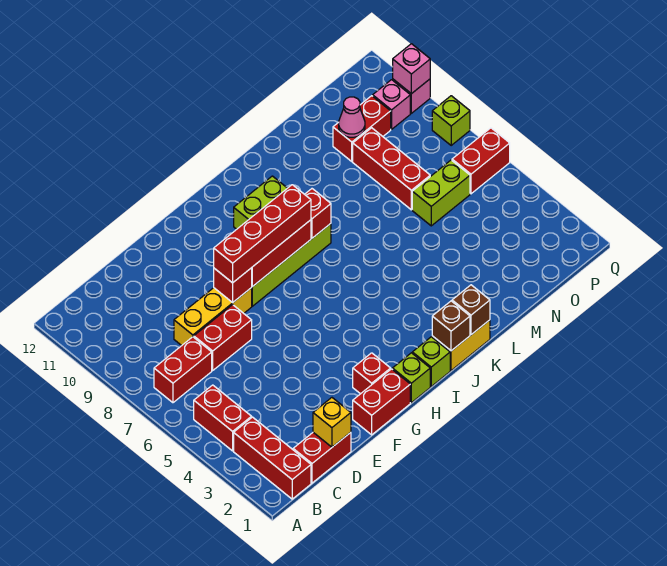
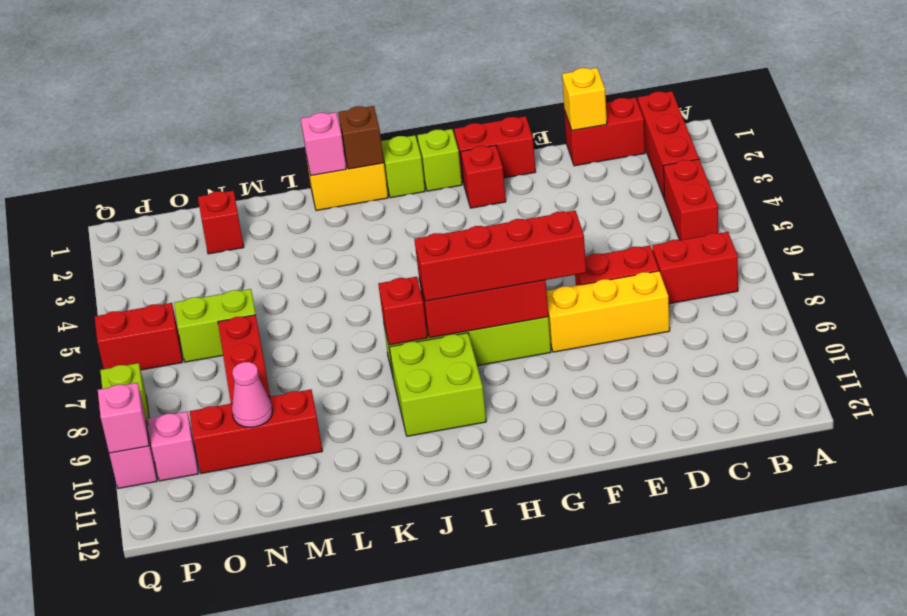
red 1x1 brick [214,268,252,303] -> red 1x1 brick moved to [198,191,244,254]
brown 1x1 brick [452,285,490,335] -> pink 1x1 brick [301,112,346,175]
red 1x2 brick [333,96,391,161] -> red 1x3 brick [190,389,322,474]

